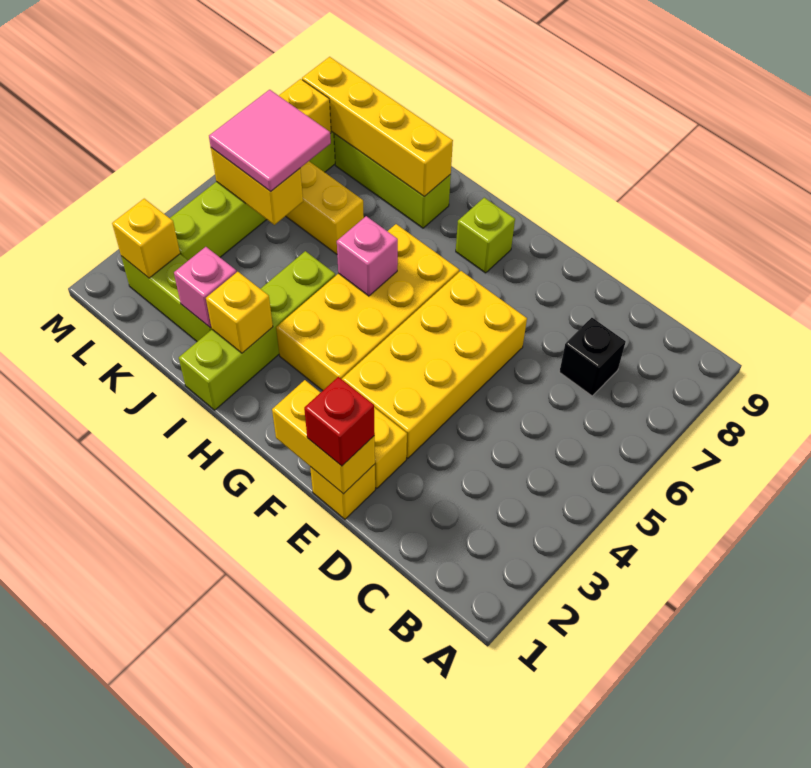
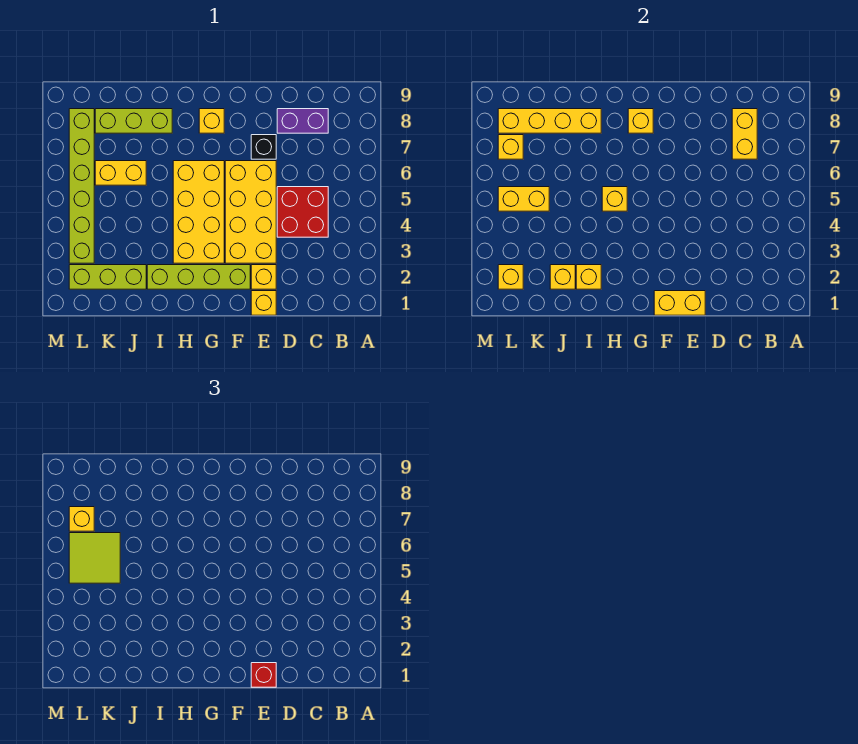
none -> red 2x2 brick [277,187,328,237]
black 1x1 brick [559,318,626,396] -> black 1x1 brick moved to [251,135,276,159]
none -> yellow 1x2 brick [732,109,757,159]
none -> purple 1x2 brick [277,109,328,133]
lime 1x1 brick [456,198,515,273] -> yellow 1x1 brick [199,109,224,133]
none -> yellow 1x1 brick [628,109,653,133]
pink 1x1 brick [337,216,398,296] -> yellow 1x1 brick [602,187,627,211]
lime 1x4 brick [179,251,335,410] -> lime 1x4 brick turned to [147,265,250,289]
pink 1x1 brick [174,247,236,328] -> yellow 1x1 brick [550,265,575,289]
pink 2x2 tile [209,90,331,192] -> lime 2x2 tile [69,533,120,583]
none -> yellow 1x1 brick [69,507,94,531]

